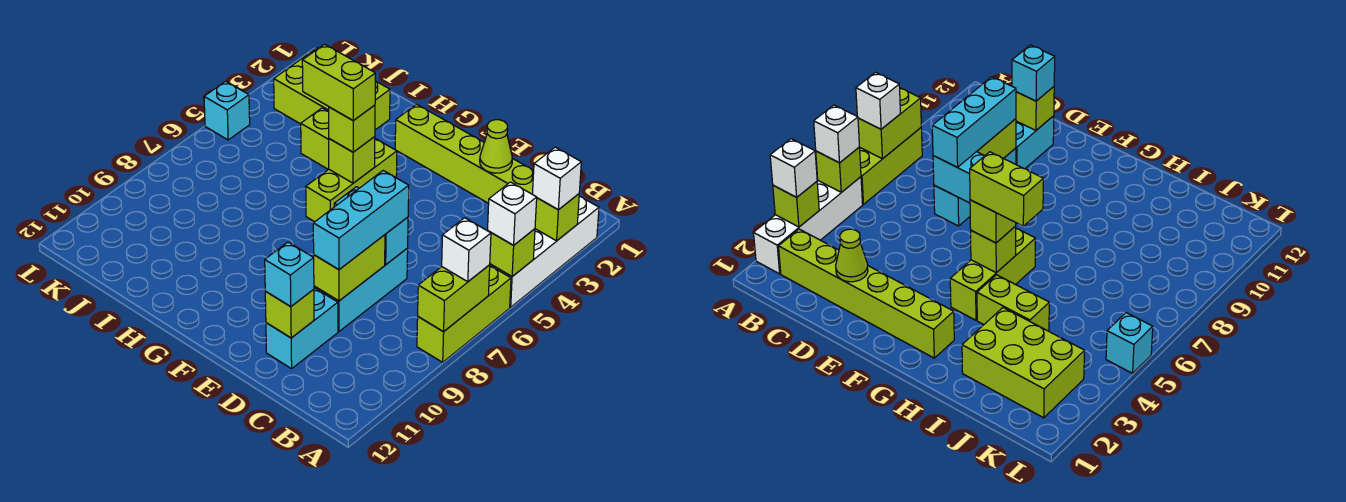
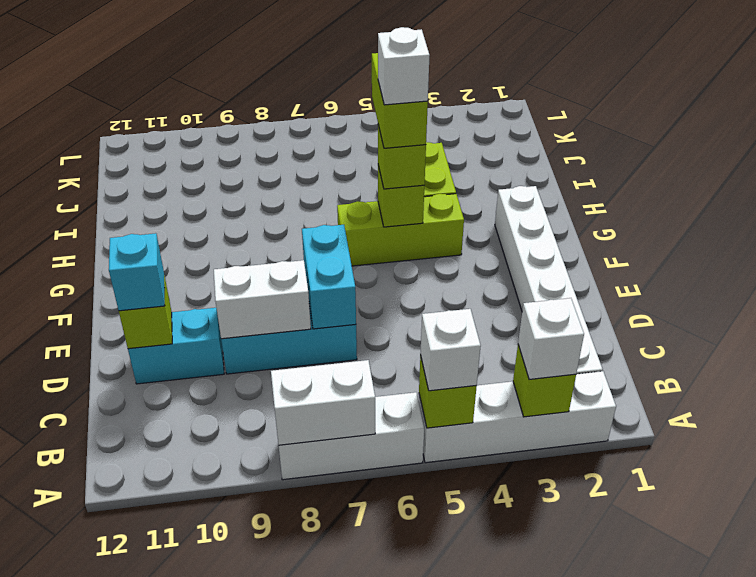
lime 1x3 brick [417,266,511,362] -> white 1x3 brick [279,392,424,480]
lime 1x2 brick [418,265,490,332] -> white 1x2 brick [271,360,375,445]
white 1x1 brick [442,218,491,282] -> white 1x1 brick moved to [378,27,430,105]
lime 1x6 brick [395,104,534,203] -> white 1x6 brick [495,186,603,374]
lime 1x1 cone [480,120,512,173] -> none
cyan 1x3 brick [313,171,409,270] -> none
lime 1x2 brick [314,235,385,301] -> white 1x2 brick [214,260,311,339]
lime 2x3 brick [274,48,390,130] -> none
cyan 1x1 brick [204,81,250,140] -> none

